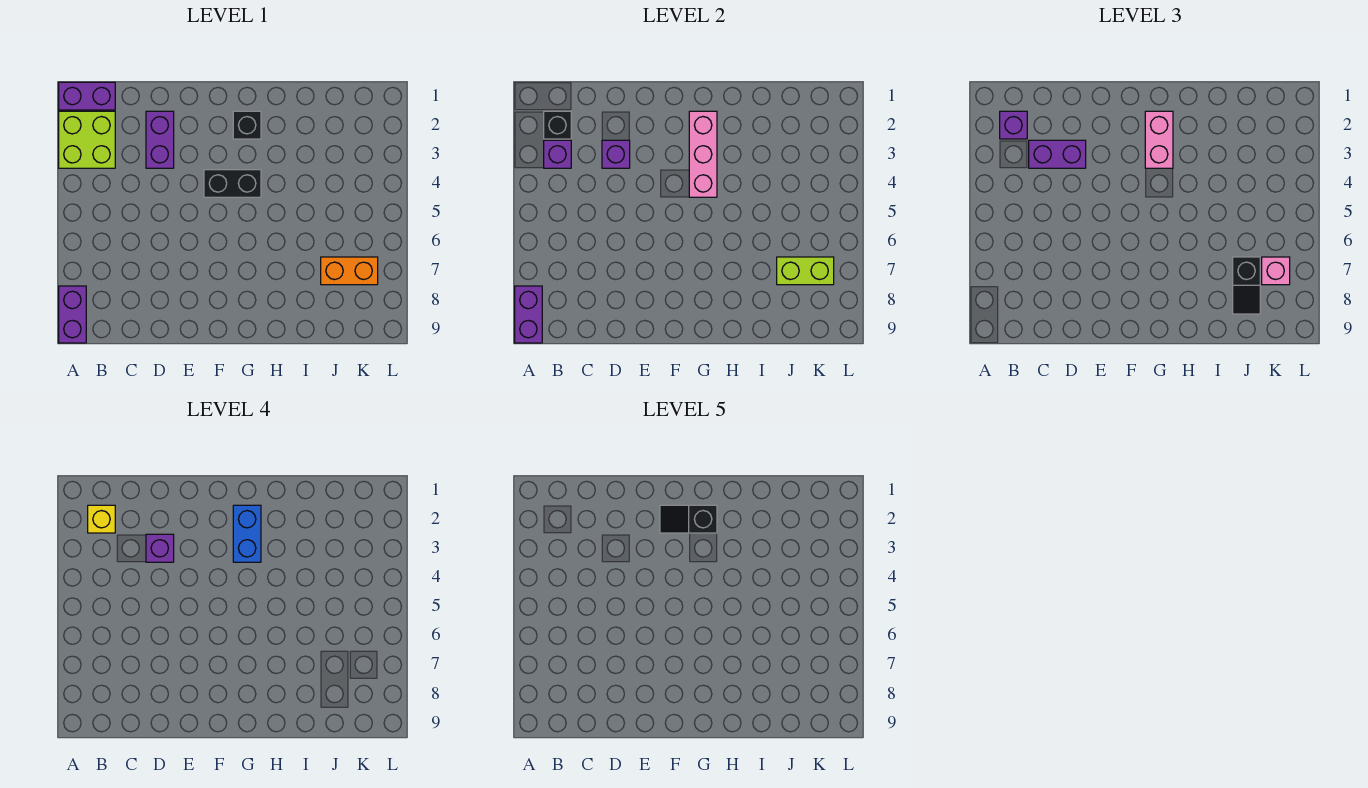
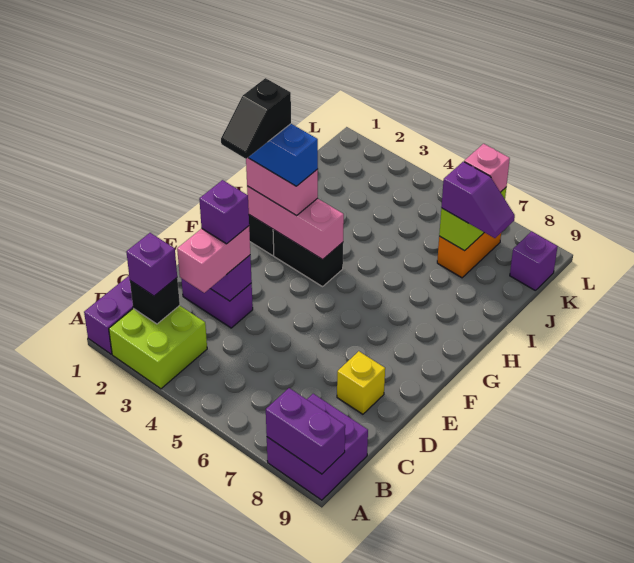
purple 1x2 brick [59,286,86,343] -> purple 2x2 brick [267,394,368,500]
yellow 1x1 brick [88,505,115,533] -> yellow 1x1 brick moved to [337,351,385,414]
purple 1x1 brick [544,140,571,168] -> purple 1x1 brick moved to [510,231,558,291]
purple 1x2 brick [1029,140,1086,168] -> pink 1x2 brick [177,226,250,293]
black 1x2 brick [204,170,261,197] -> black 1x2 brick turned to [273,230,343,287]
black 1x2 slope [1233,257,1260,314] -> purple 1x2 slope [441,162,515,238]

